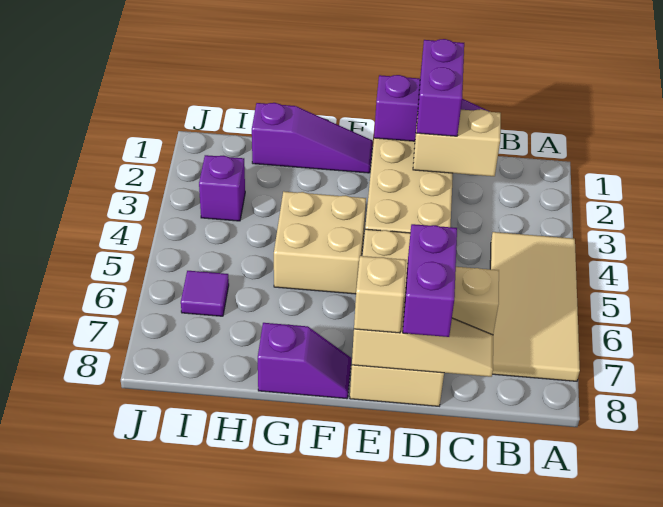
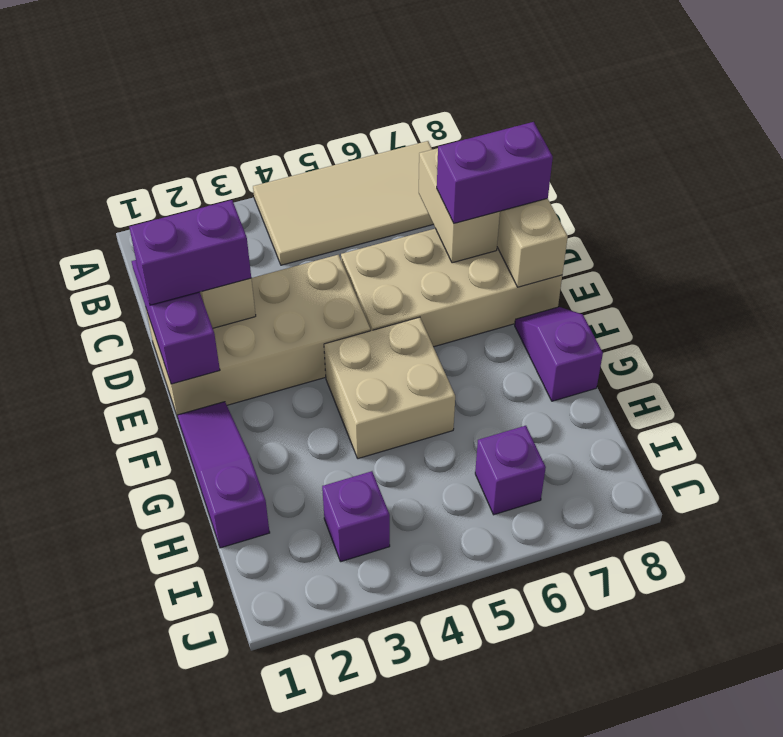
tan 1x1 brick [354,256,406,333] -> none
purple 1x1 tile [181,271,229,316] -> purple 1x1 brick [475,426,546,515]

